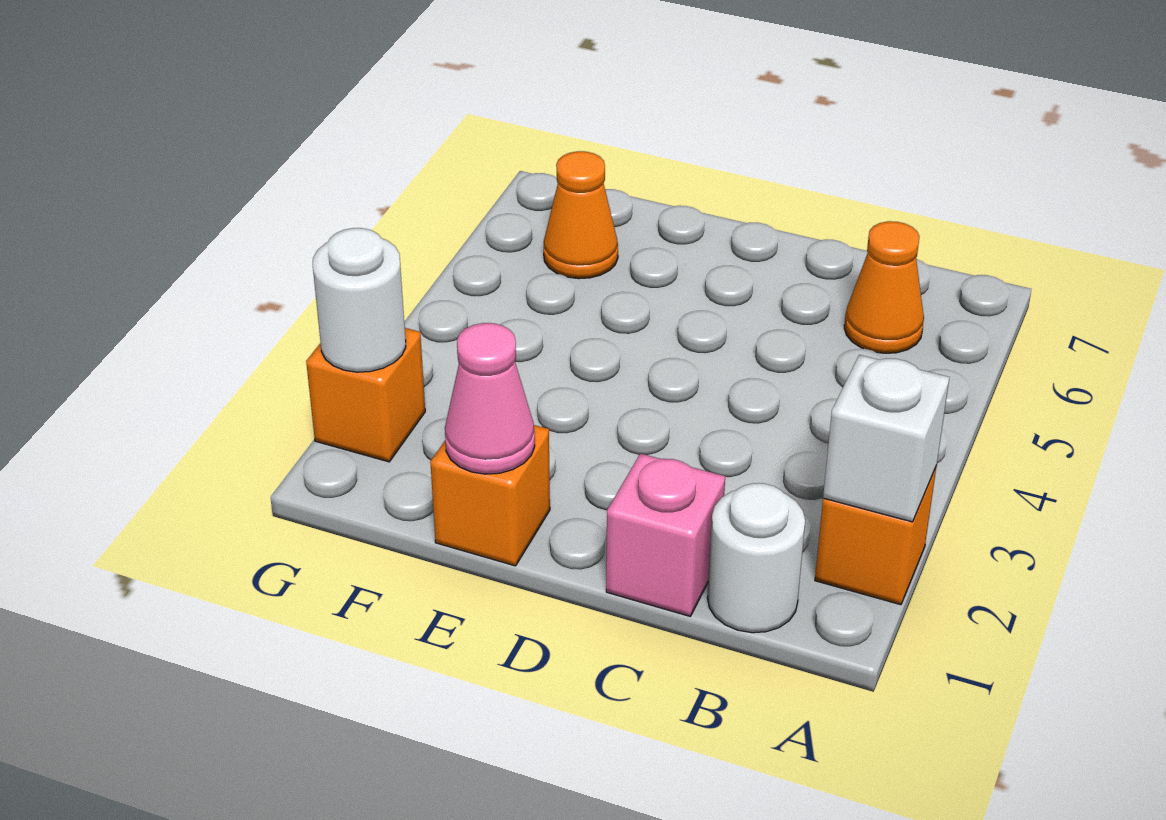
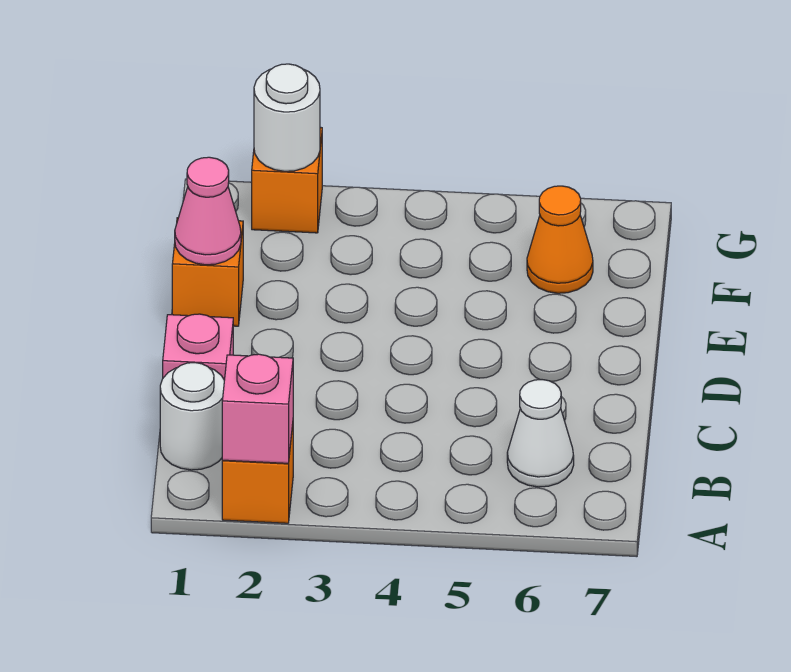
white 1x1 brick [823,355,949,522] -> pink 1x1 brick [222,354,293,463]
orange 1x1 cone [844,221,924,353] -> white 1x1 cone [507,380,574,487]

